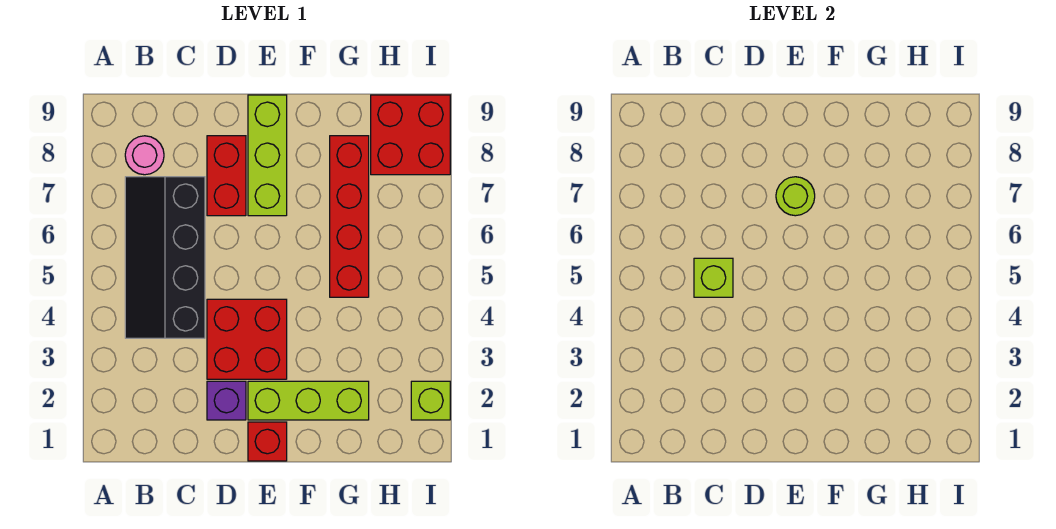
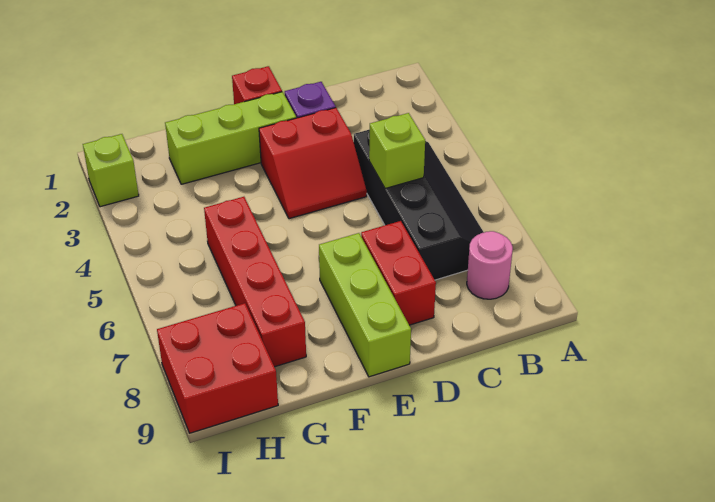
red 2x2 brick [207,299,287,379] -> red 2x2 slope [259,108,367,219]
lime 1x1 round brick [776,177,815,216] -> none

